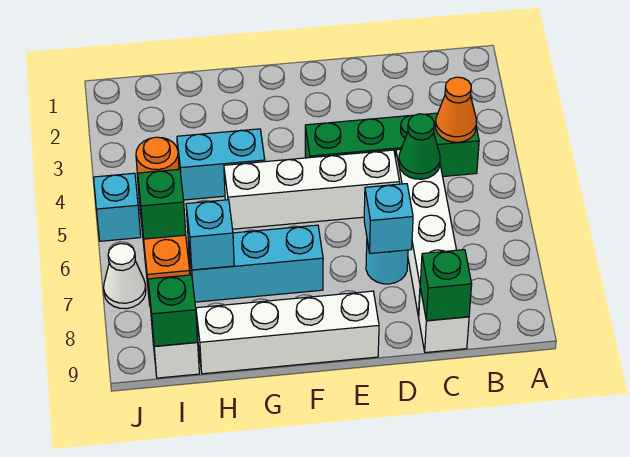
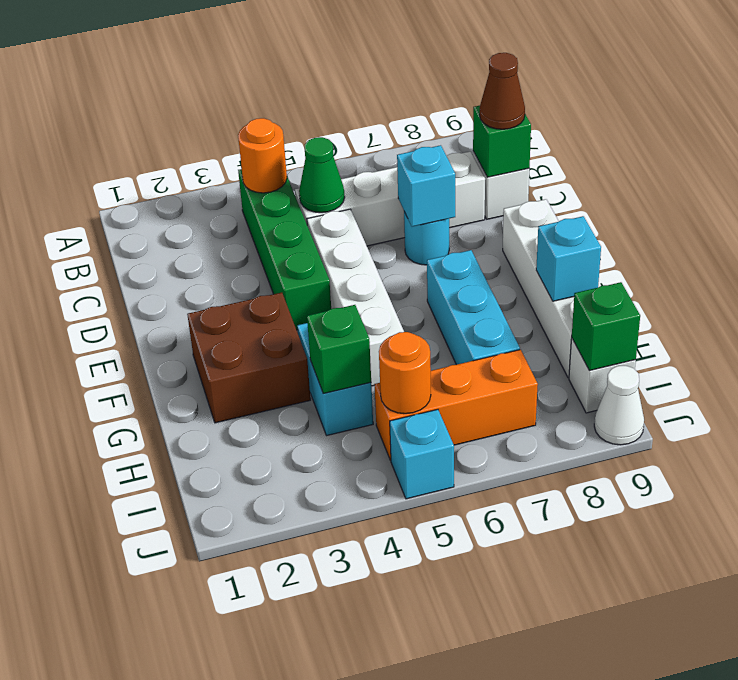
orange 1x1 cone [436,77,476,142] -> orange 1x1 round brick [238,118,287,193]
none -> brown 1x1 cone [480,53,525,129]
none -> brown 2x2 brick [187,293,311,423]
cyan 1x1 brick [186,200,234,270] -> cyan 1x1 brick moved to [536,216,601,301]
green 1x1 brick [138,169,186,239] -> green 1x1 brick moved to [307,305,371,393]
white 1x1 cone [104,244,146,309] -> white 1x1 cone moved to [594,366,644,445]

